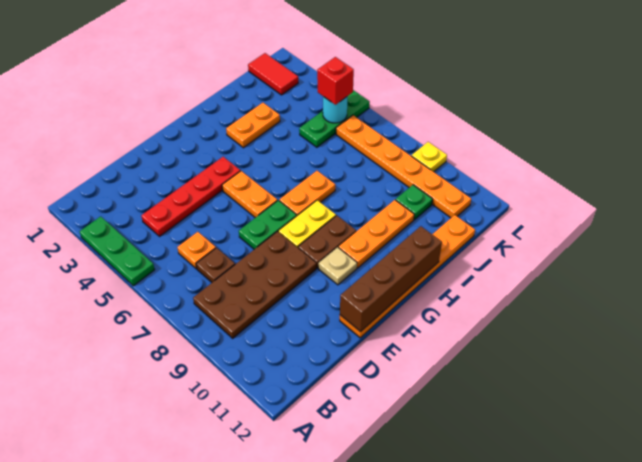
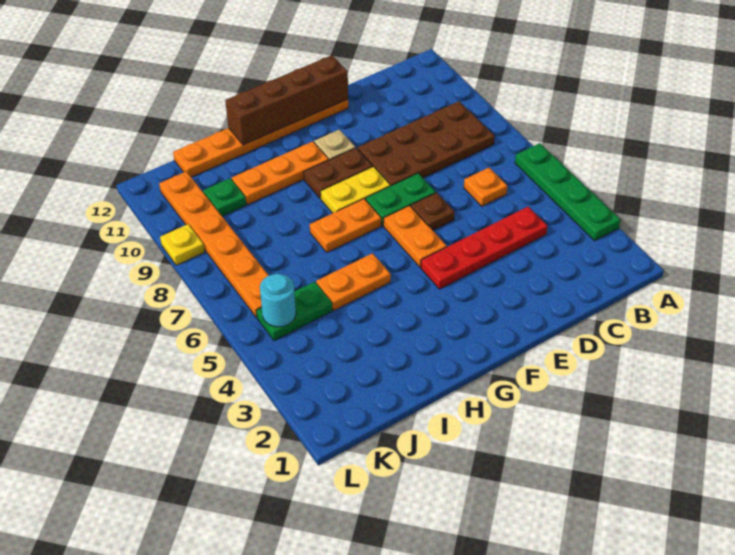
green 1x3 plate [80,216,155,286] -> green 1x4 plate [515,143,621,241]
brown 1x1 plate [196,248,235,282] -> brown 1x1 plate moved to [411,193,455,230]
orange 1x2 plate [226,103,280,148] -> orange 1x2 plate moved to [316,253,391,310]
green 1x3 plate [299,90,370,147] -> green 1x2 plate [256,282,333,341]
red 1x2 tile [248,53,298,95] -> none
red 1x1 brick [317,57,354,105] -> none

